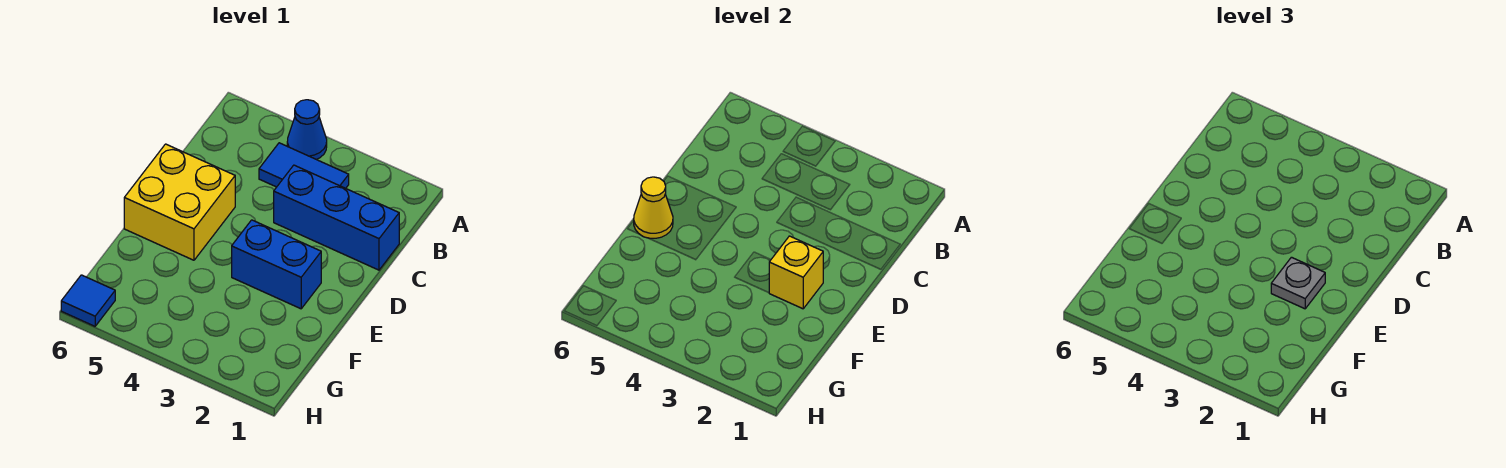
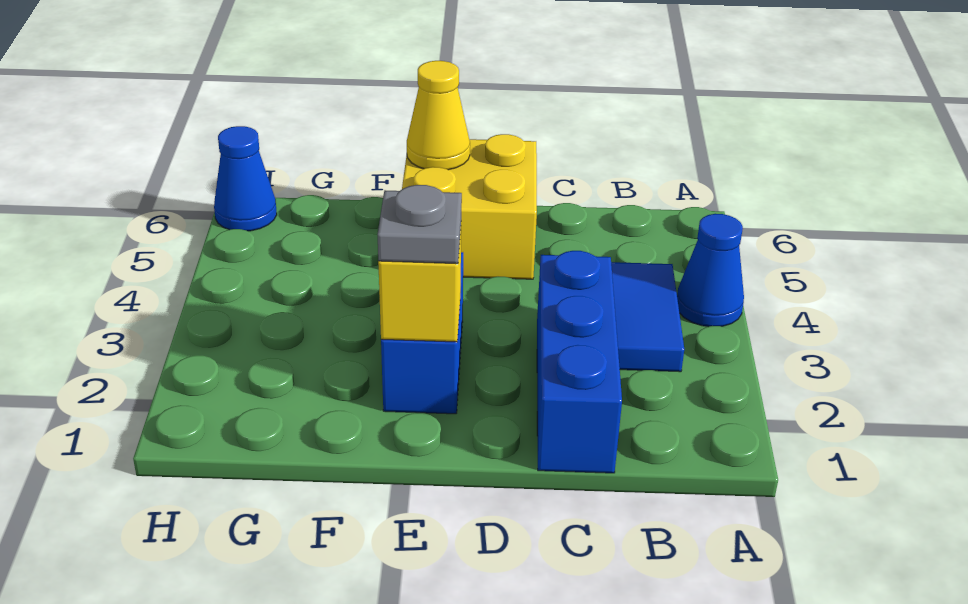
blue 1x1 tile [61,275,115,326] -> blue 1x1 cone [214,126,277,231]

